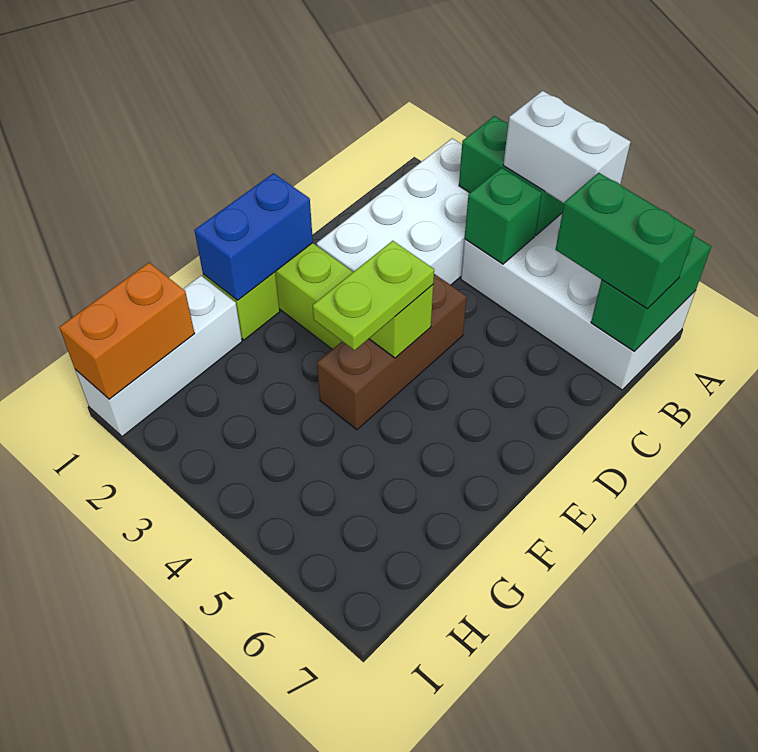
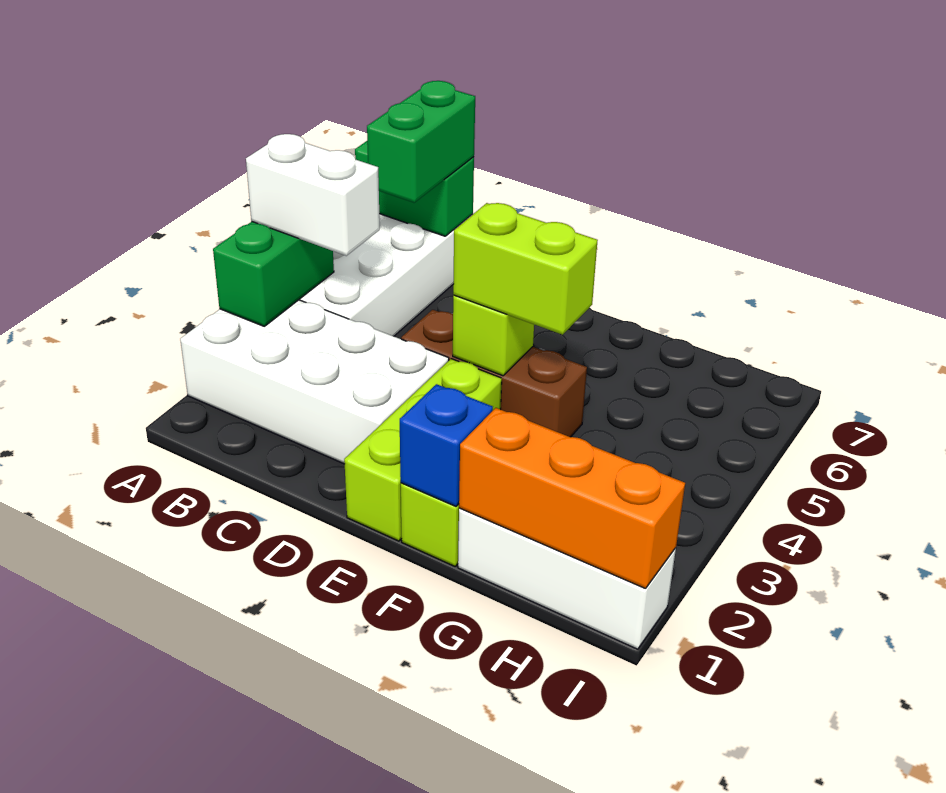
white 1x2 brick [503,91,631,203] -> white 1x2 brick turned to [246,134,380,256]
green 1x1 brick [464,168,542,264] -> none
blue 1x2 brick [194,173,313,300] -> blue 1x1 brick [400,384,493,506]
lime 1x2 plate [313,241,434,350] -> lime 1x2 brick [453,203,598,335]
orange 1x2 brick [59,263,195,399] -> orange 1x3 brick [459,408,685,589]

